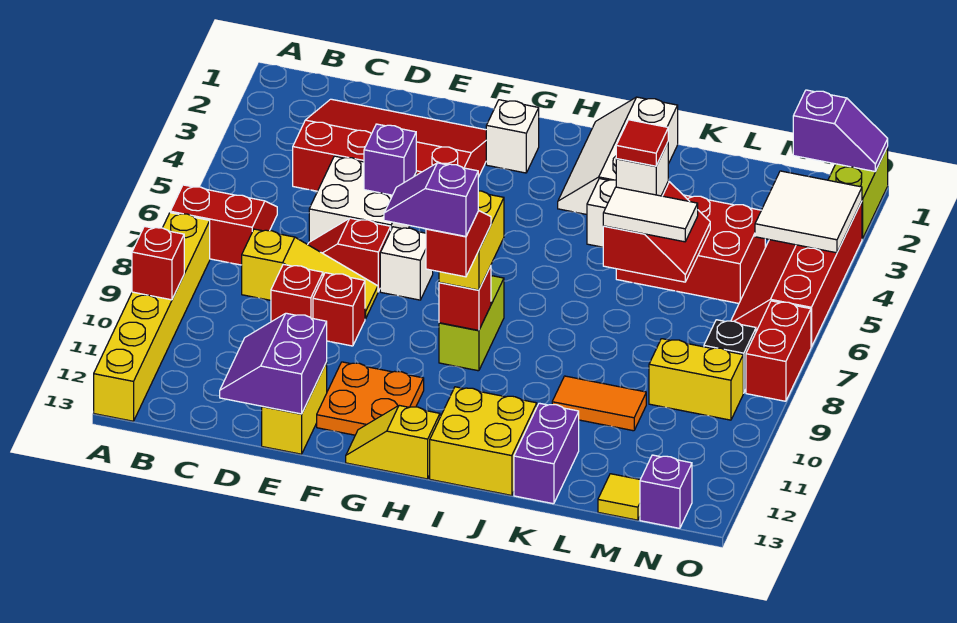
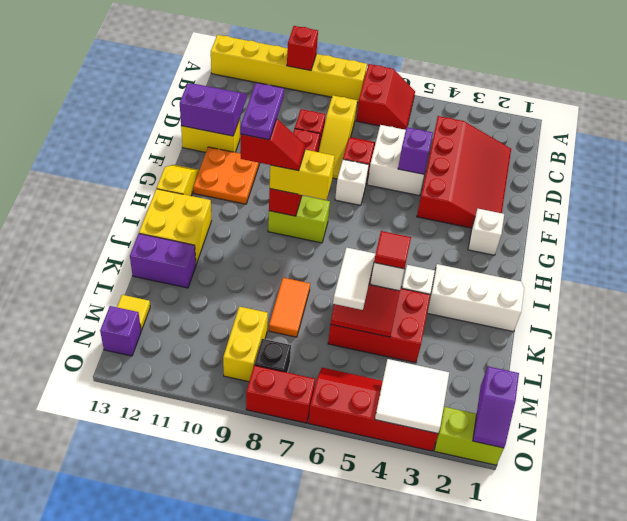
purple 1x2 slope [384,163,478,236] -> purple 1x2 plate [240,83,284,140]
red 2x3 brick [616,195,765,303] -> red 2x3 brick turned to [328,288,430,363]
orange 1x2 tile [552,376,646,431] -> orange 1x2 tile moved to [269,278,310,337]

